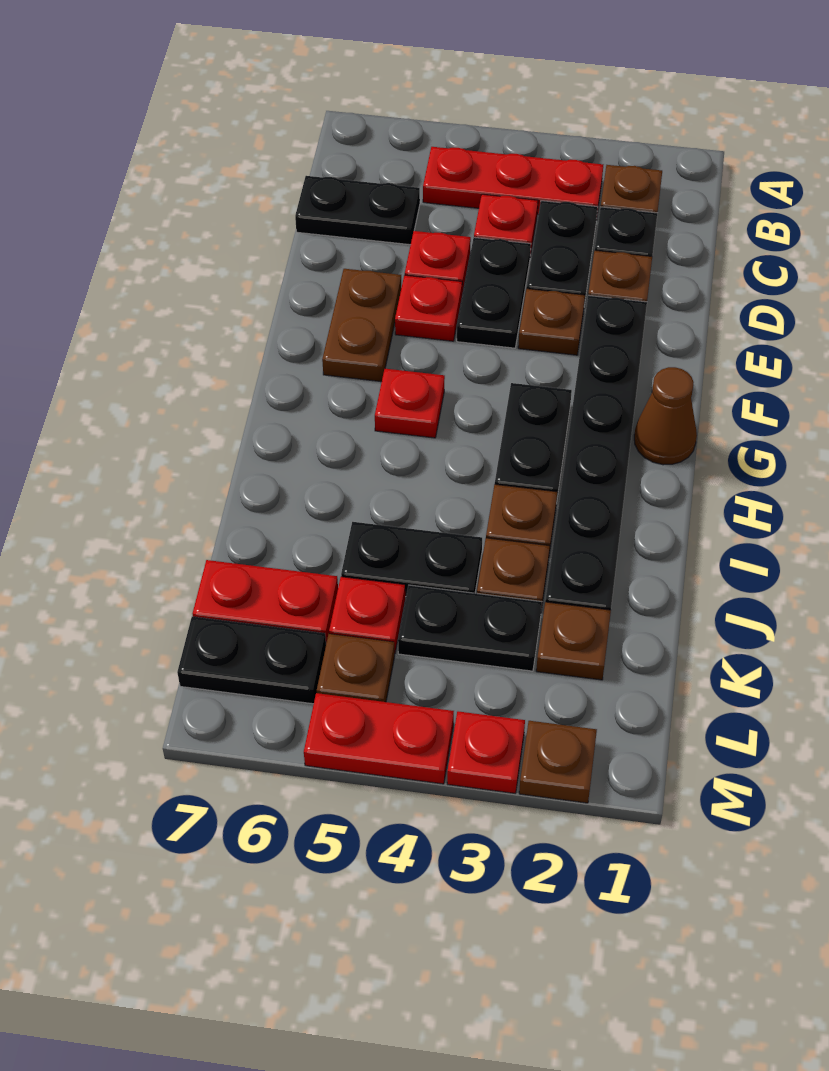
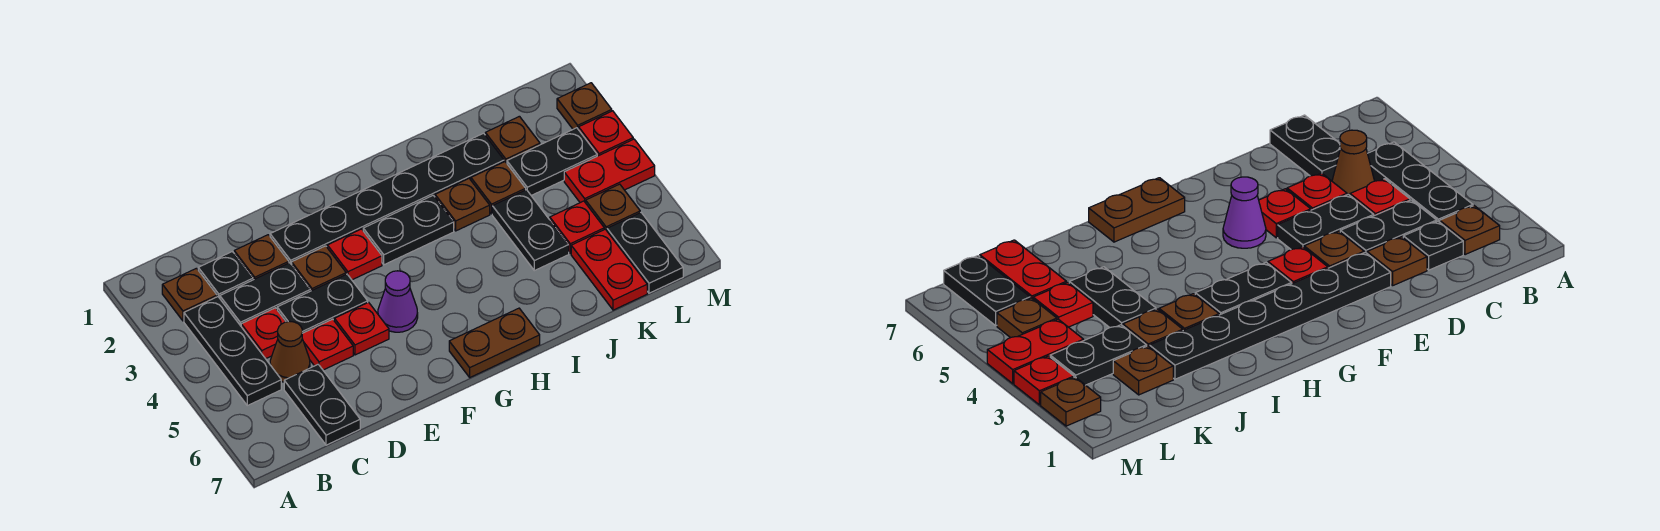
red 1x3 plate [423,147,603,215] -> black 1x3 plate [184,297,281,406]
brown 1x2 plate [322,269,401,382] -> brown 1x2 plate moved to [449,308,540,377]
none -> purple 1x1 cone [378,271,418,332]
brown 1x1 cone [634,367,697,465] -> brown 1x1 cone moved to [270,321,310,382]
red 1x1 plate [375,369,445,438] -> red 1x1 plate moved to [327,229,382,280]
black 1x2 plate [398,585,542,671] -> black 1x2 plate turned to [507,128,597,195]
red 1x2 plate [304,693,454,784] -> red 1x2 plate turned to [564,139,655,203]

